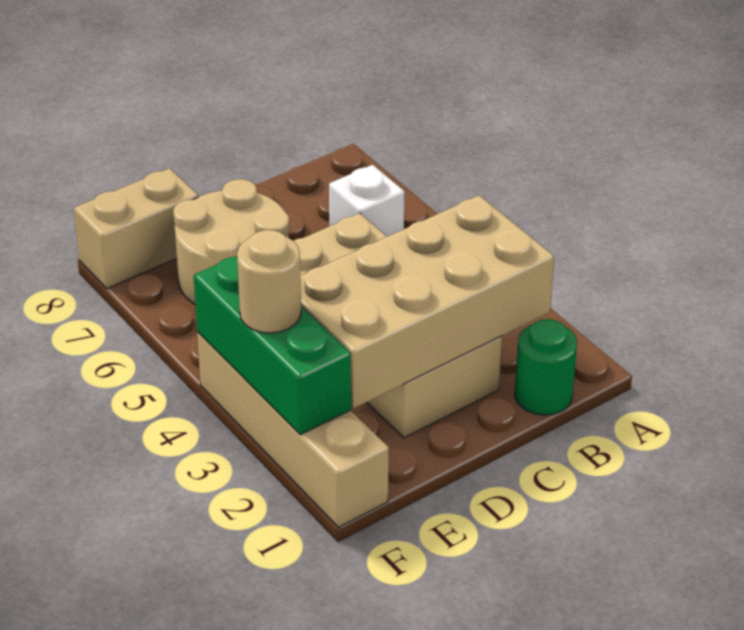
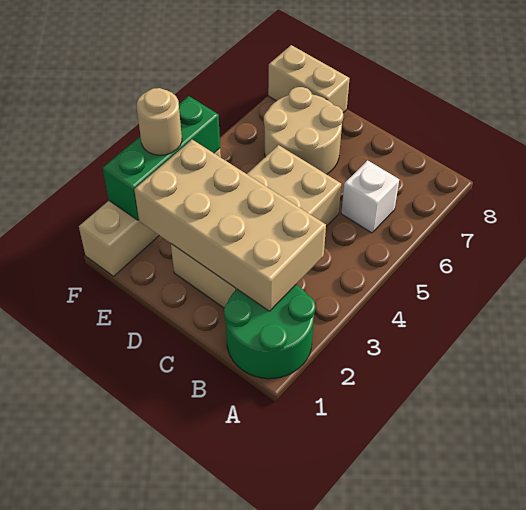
green 1x1 round brick [515,319,577,415] -> green 2x2 round brick [224,285,315,379]

